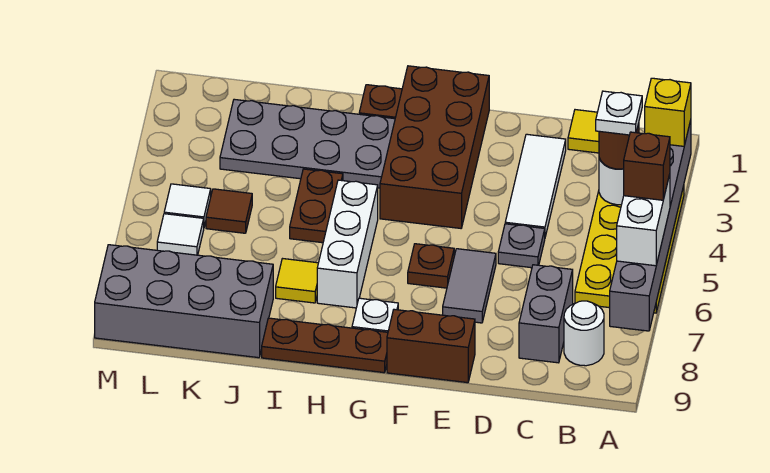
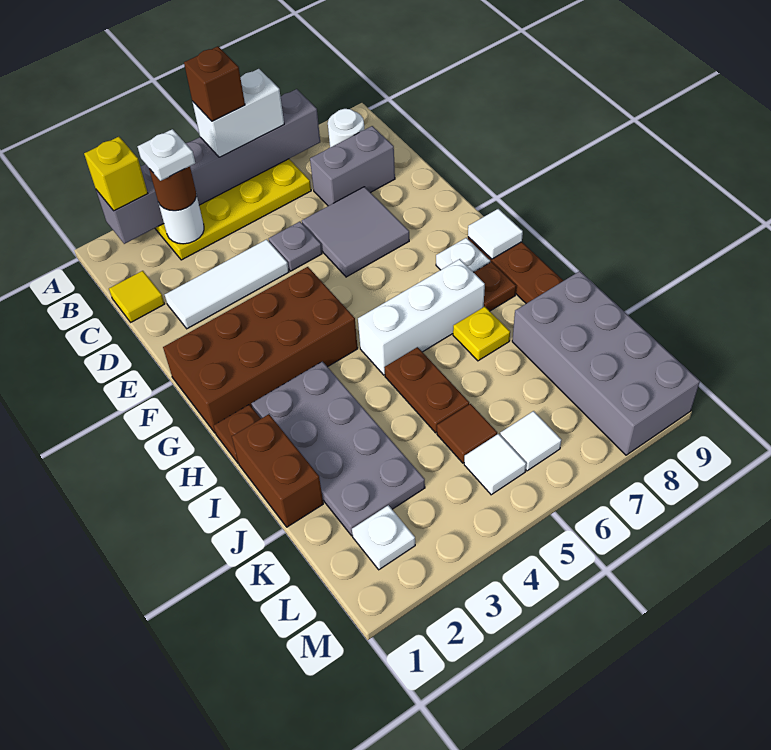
grey 1x2 tile [443,249,496,323] -> grey 2x2 tile [302,187,409,277]
brown 1x2 brick [387,309,475,383] -> brown 1x2 brick moved to [232,414,323,527]
brown 1x1 plate [408,244,454,288] -> brown 1x1 plate moved to [474,262,516,311]
none -> white 1x1 tile [468,209,523,259]
brown 1x2 plate [290,169,343,243] -> brown 1x2 plate turned to [384,347,469,433]
yellow 1x1 tile [276,259,318,303] -> yellow 1x1 plate [453,307,510,361]
none -> white 1x1 plate [352,505,415,570]

